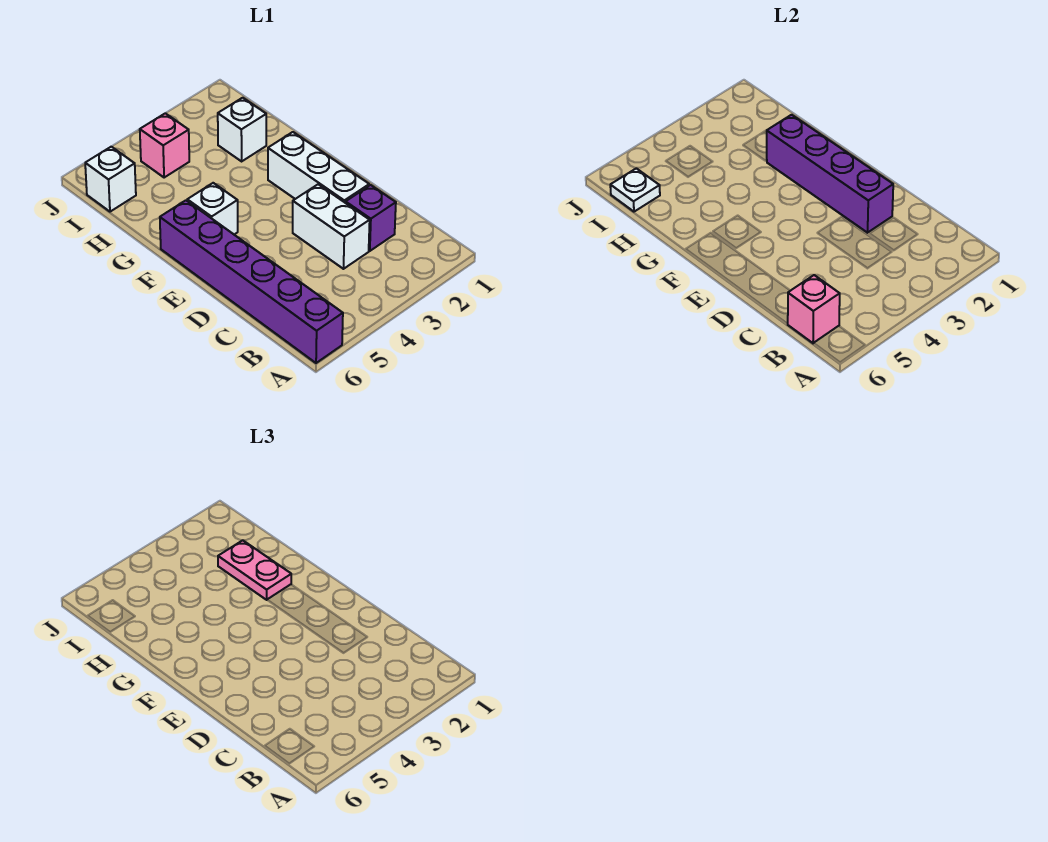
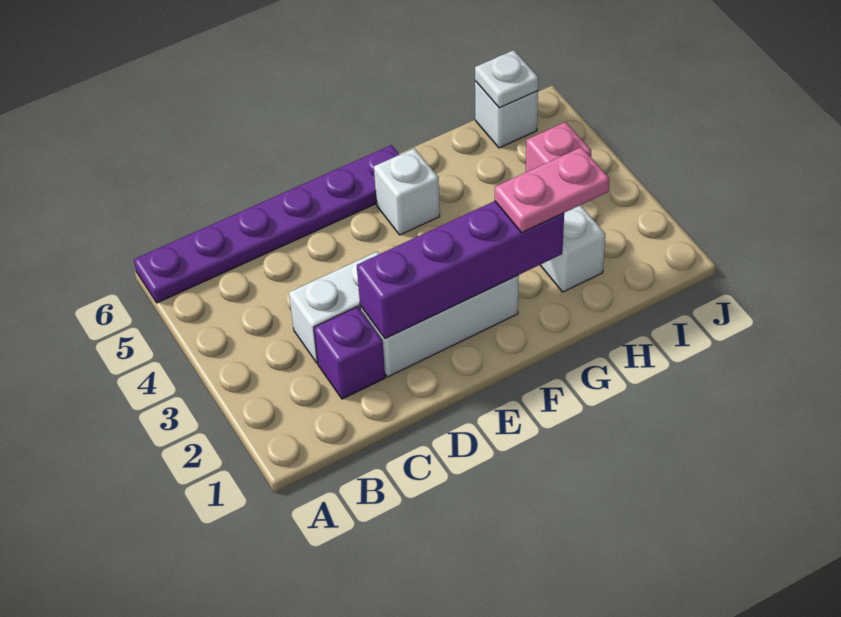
purple 1x6 brick [160,200,343,363] -> purple 1x6 plate [134,145,399,303]
pink 1x1 brick [788,275,840,343] -> none

